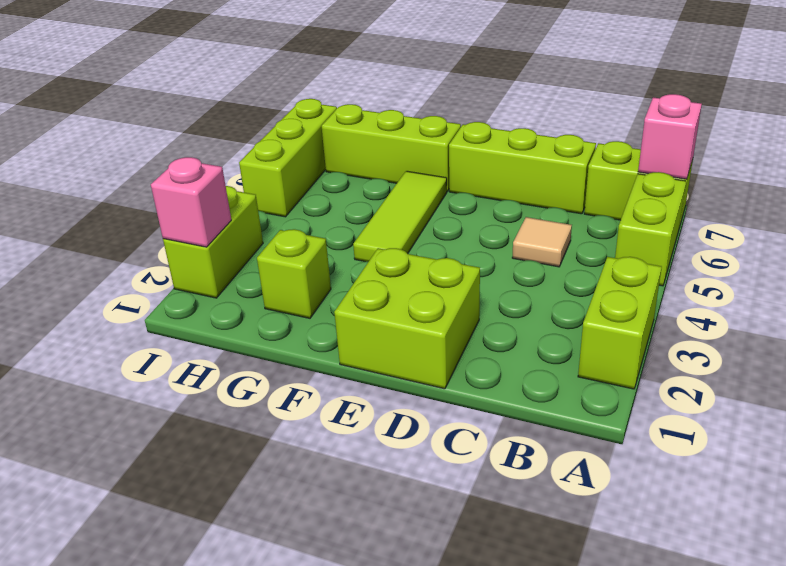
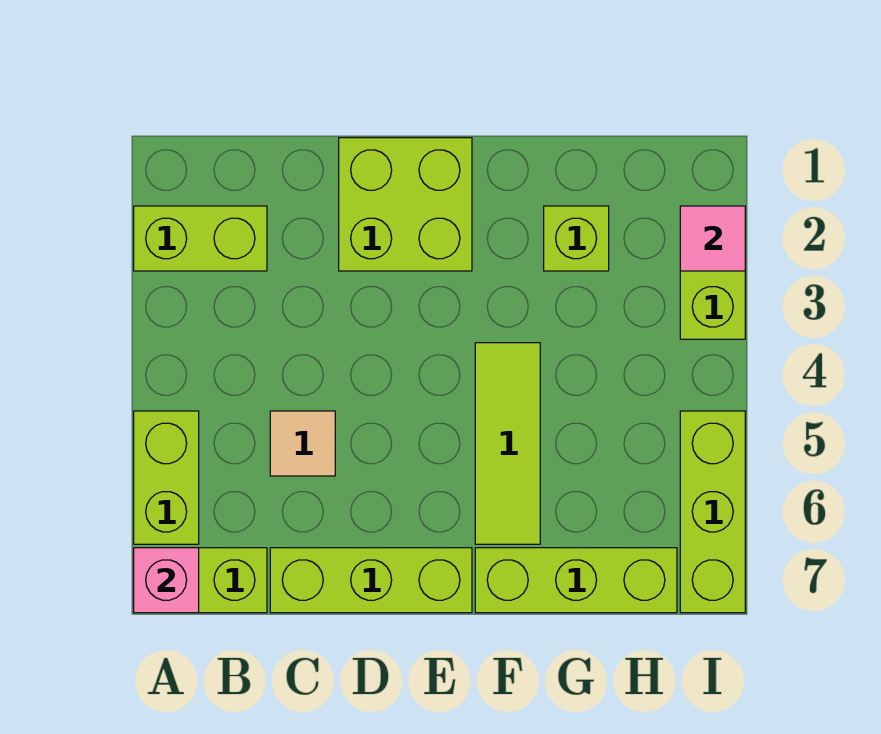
lime 1x2 brick [578,257,662,389] -> lime 1x2 brick turned to [134,206,267,271]
pink 1x1 brick [151,157,231,247] -> pink 1x1 tile [680,206,745,271]

